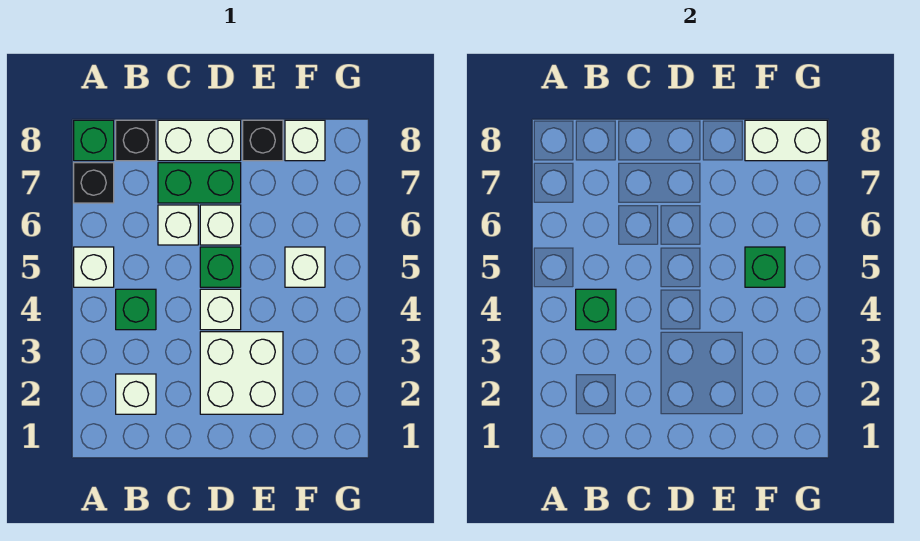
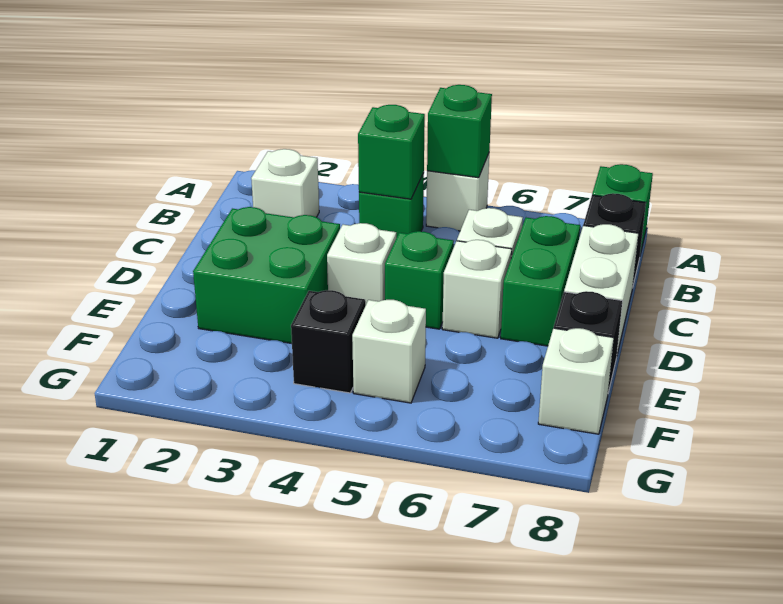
black 1x1 brick [74,163,114,203] -> black 1x1 brick moved to [291,290,366,393]
white 2x2 brick [200,332,283,414] -> green 2x2 brick [193,207,340,344]
green 1x1 brick [745,247,785,287] -> green 1x1 brick moved to [427,85,492,178]
white 1x2 brick [745,120,827,161] -> none

